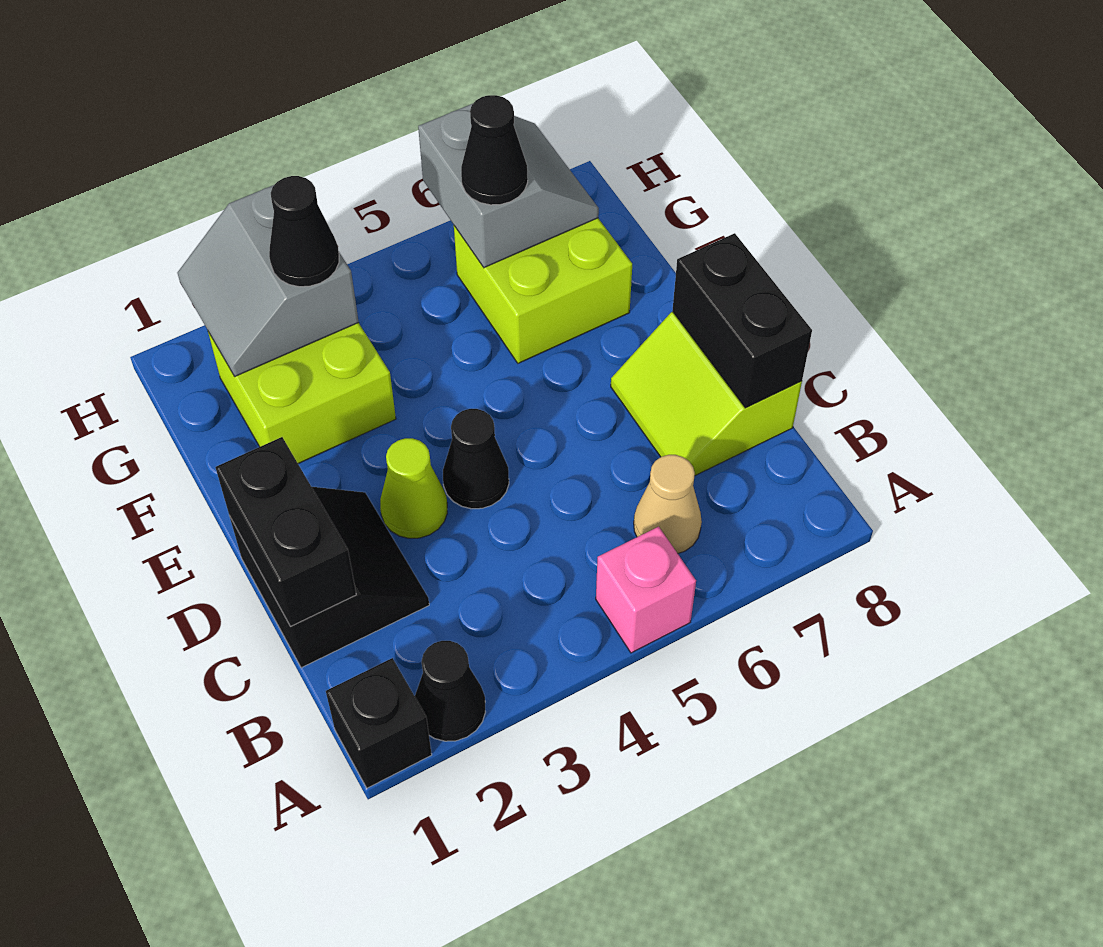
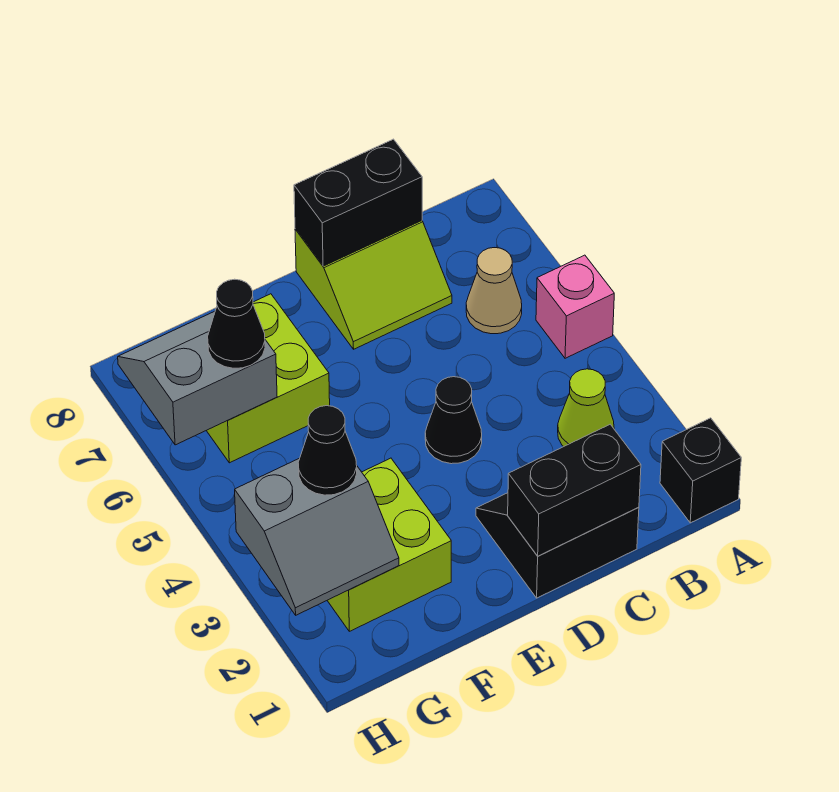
black 1x1 cone [415,641,485,741] -> none
lime 1x1 cone [380,438,447,538] -> lime 1x1 cone moved to [558,369,614,447]

